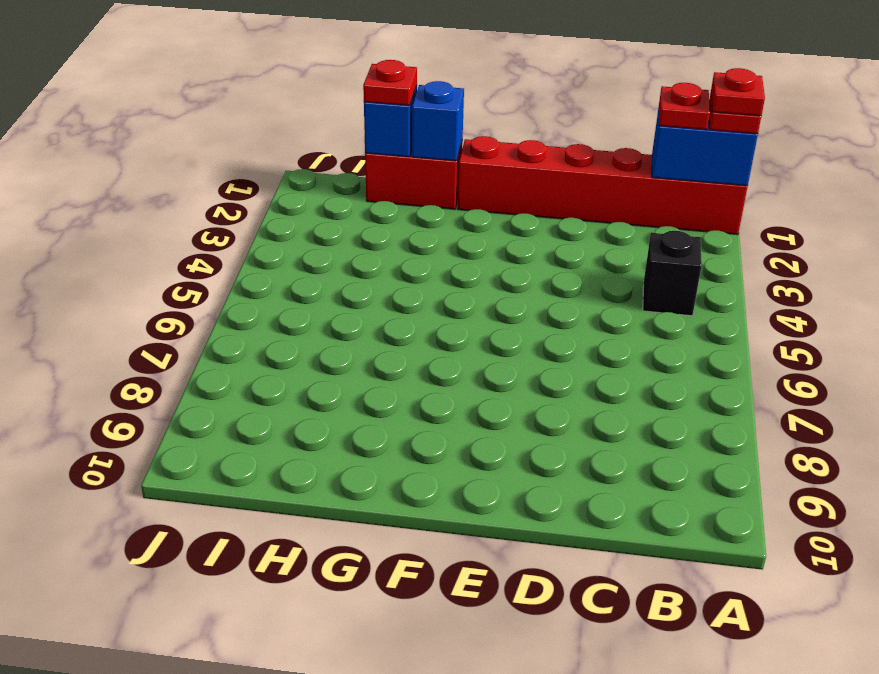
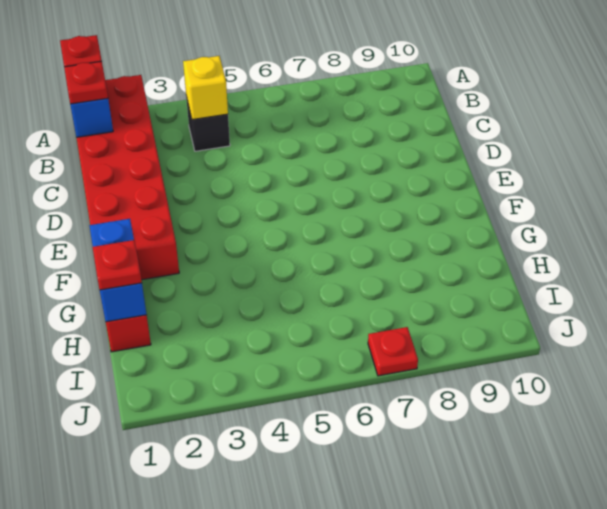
red 1x6 brick [458,136,748,235] -> red 2x6 brick [76,75,179,280]
red 1x1 plate [711,68,765,116] -> red 1x1 plate moved to [368,327,418,376]
none -> yellow 1x1 brick [183,56,228,120]

